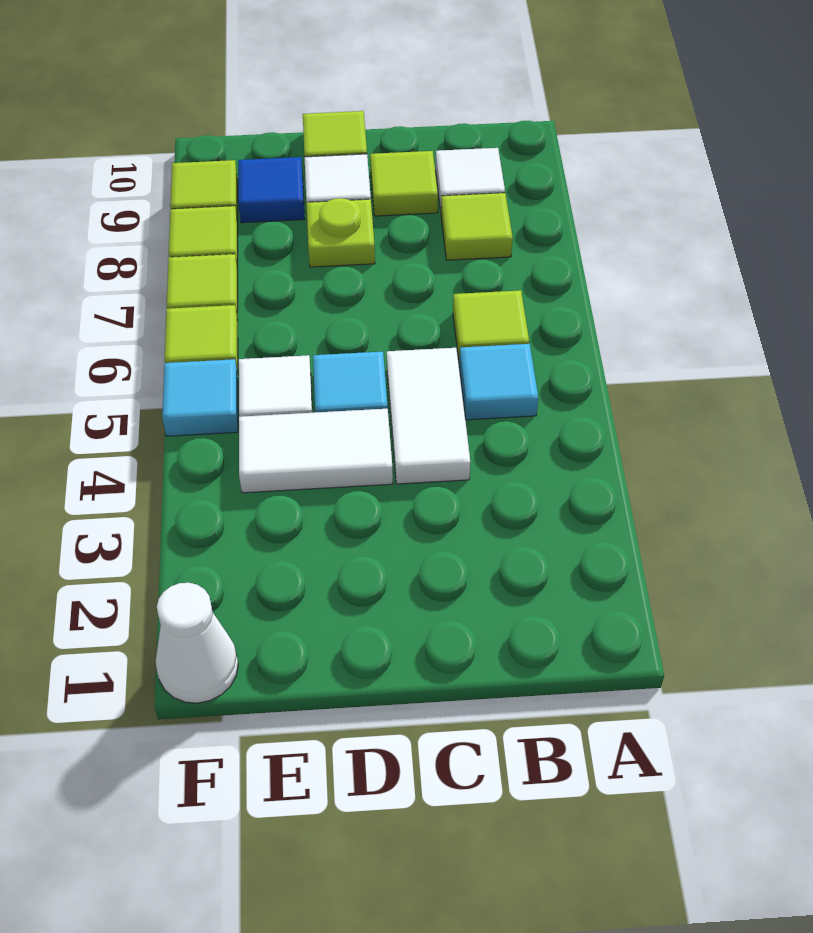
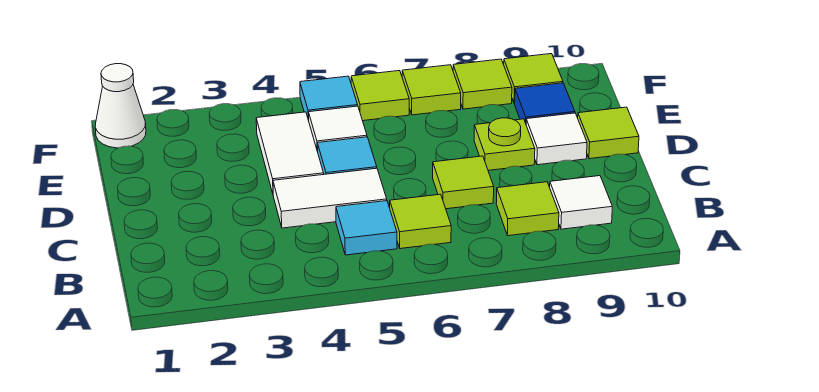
lime 1x1 tile [370,151,438,216] -> lime 1x1 tile moved to [433,156,494,209]

